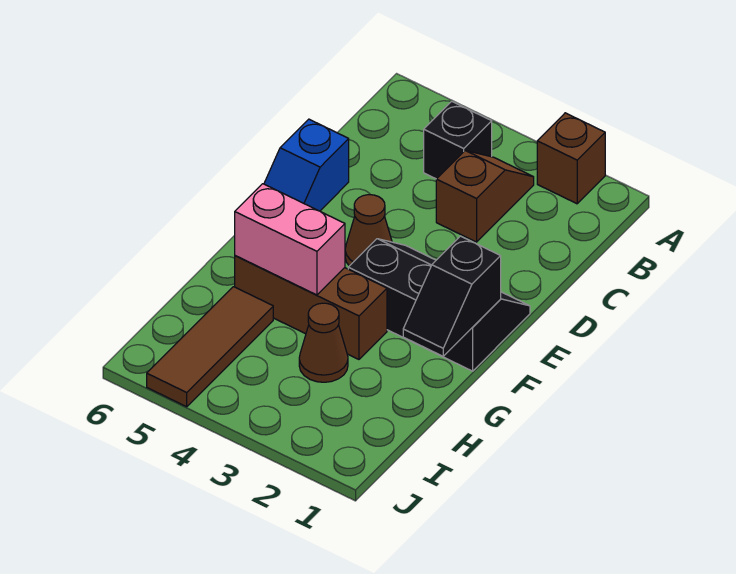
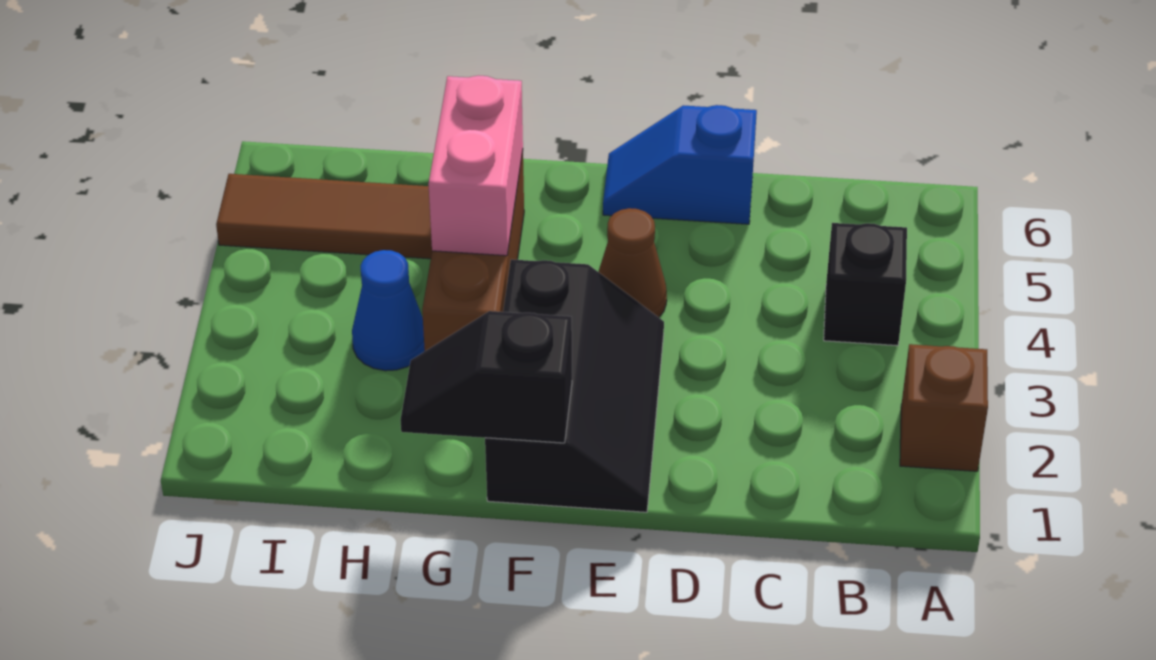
brown 1x2 slope [436,151,534,242] -> none
brown 1x1 cone [299,303,348,382] -> blue 1x1 cone [352,250,425,371]

